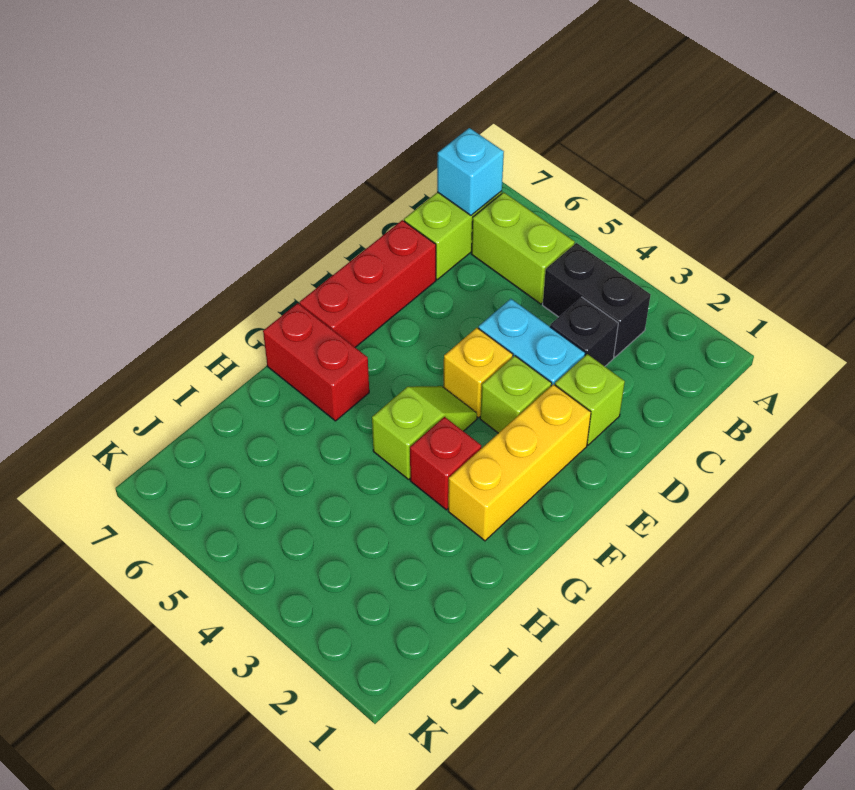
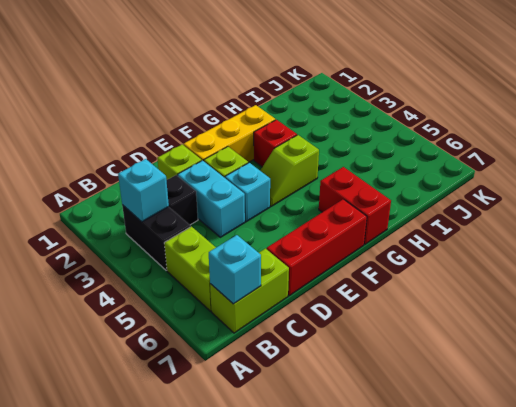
none -> cyan 1x1 brick [118,159,169,222]
yellow 1x1 brick [443,328,513,418] -> cyan 1x1 brick [225,163,270,222]

